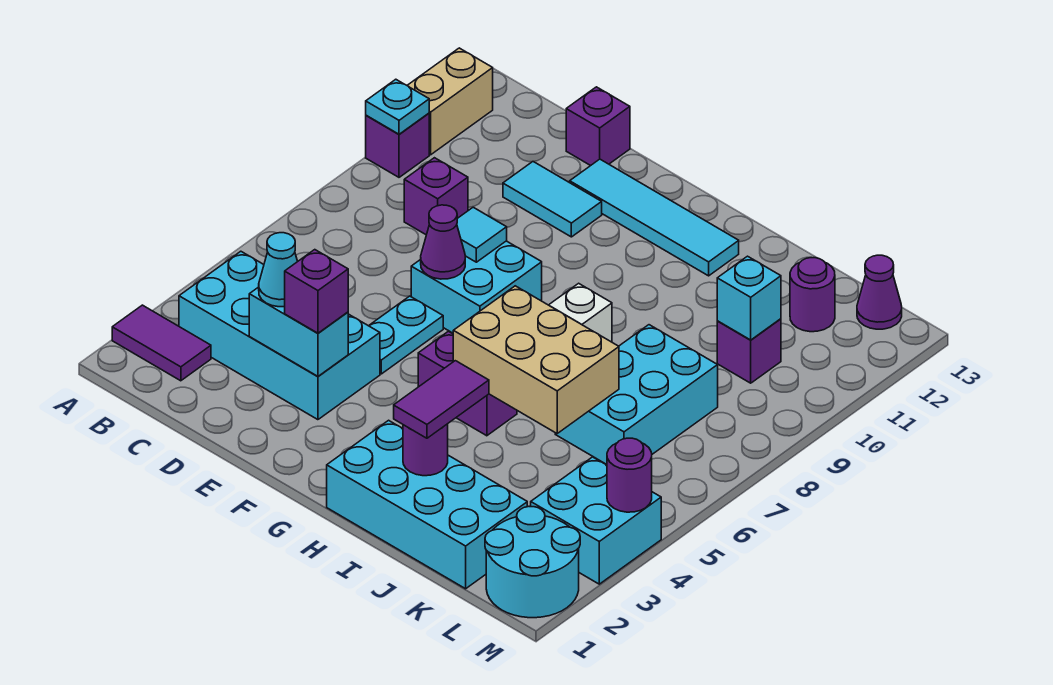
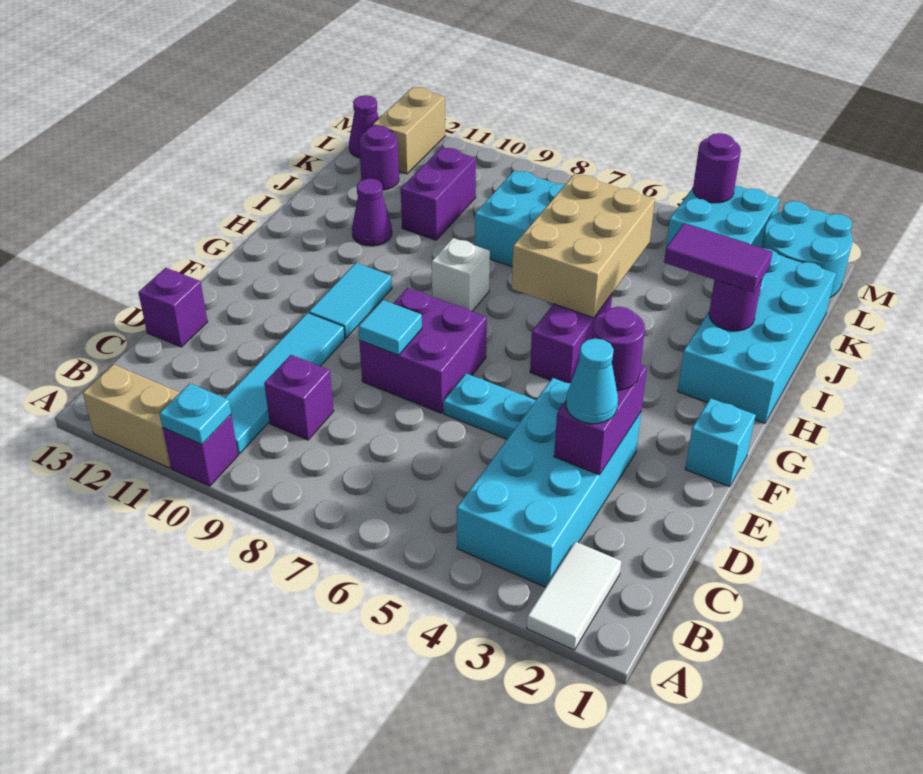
purple 1x2 tile [112,305,211,381] -> white 1x2 tile [527,542,621,650]
cyan 1x2 brick [249,287,348,376] -> purple 1x2 brick [554,365,647,475]
cyan 1x2 tile [503,162,602,237] -> cyan 1x2 tile moved to [309,263,392,338]
purple 1x1 brick [285,250,348,333] -> purple 1x1 round brick [592,307,645,390]
cyan 2x2 brick [411,241,542,333] -> purple 2x2 brick [359,288,487,413]
purple 1x1 cone [421,205,465,279] -> purple 1x1 cone moved to [352,179,392,246]
cyan 1x4 tile [570,159,739,276] -> cyan 1x4 tile moved to [225,313,345,454]
purple 1x1 brick [717,319,781,383] -> purple 1x2 brick [401,147,476,240]
cyan 1x1 brick [717,256,781,340] -> cyan 1x1 brick moved to [685,398,756,487]
none -> tan 1x2 brick [373,87,445,174]

